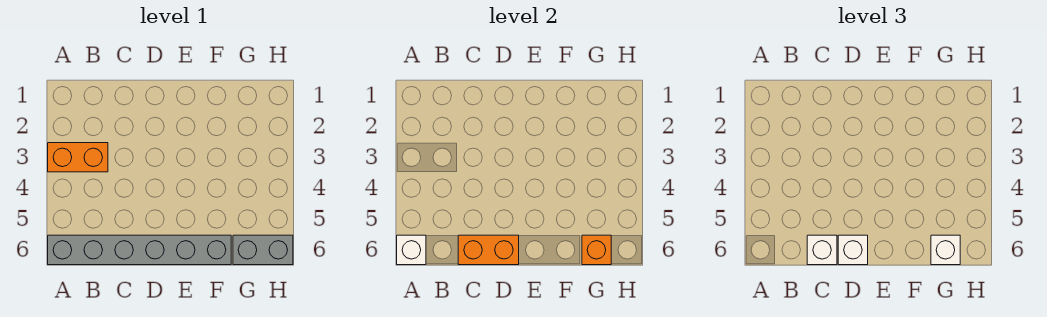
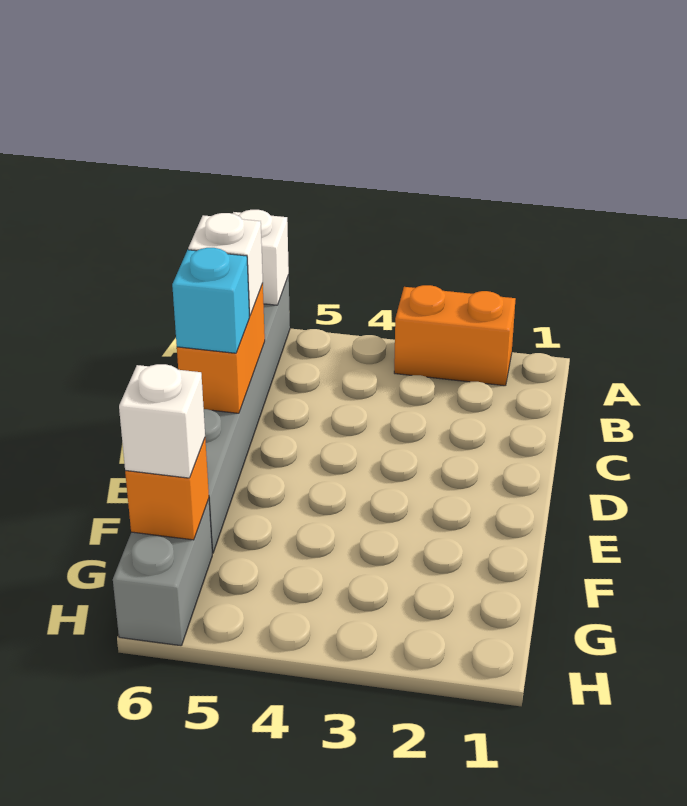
orange 1x2 brick [48,143,108,172] -> orange 1x2 brick turned to [394,285,515,386]
white 1x1 brick [838,235,868,265] -> cyan 1x1 brick [172,248,250,353]

